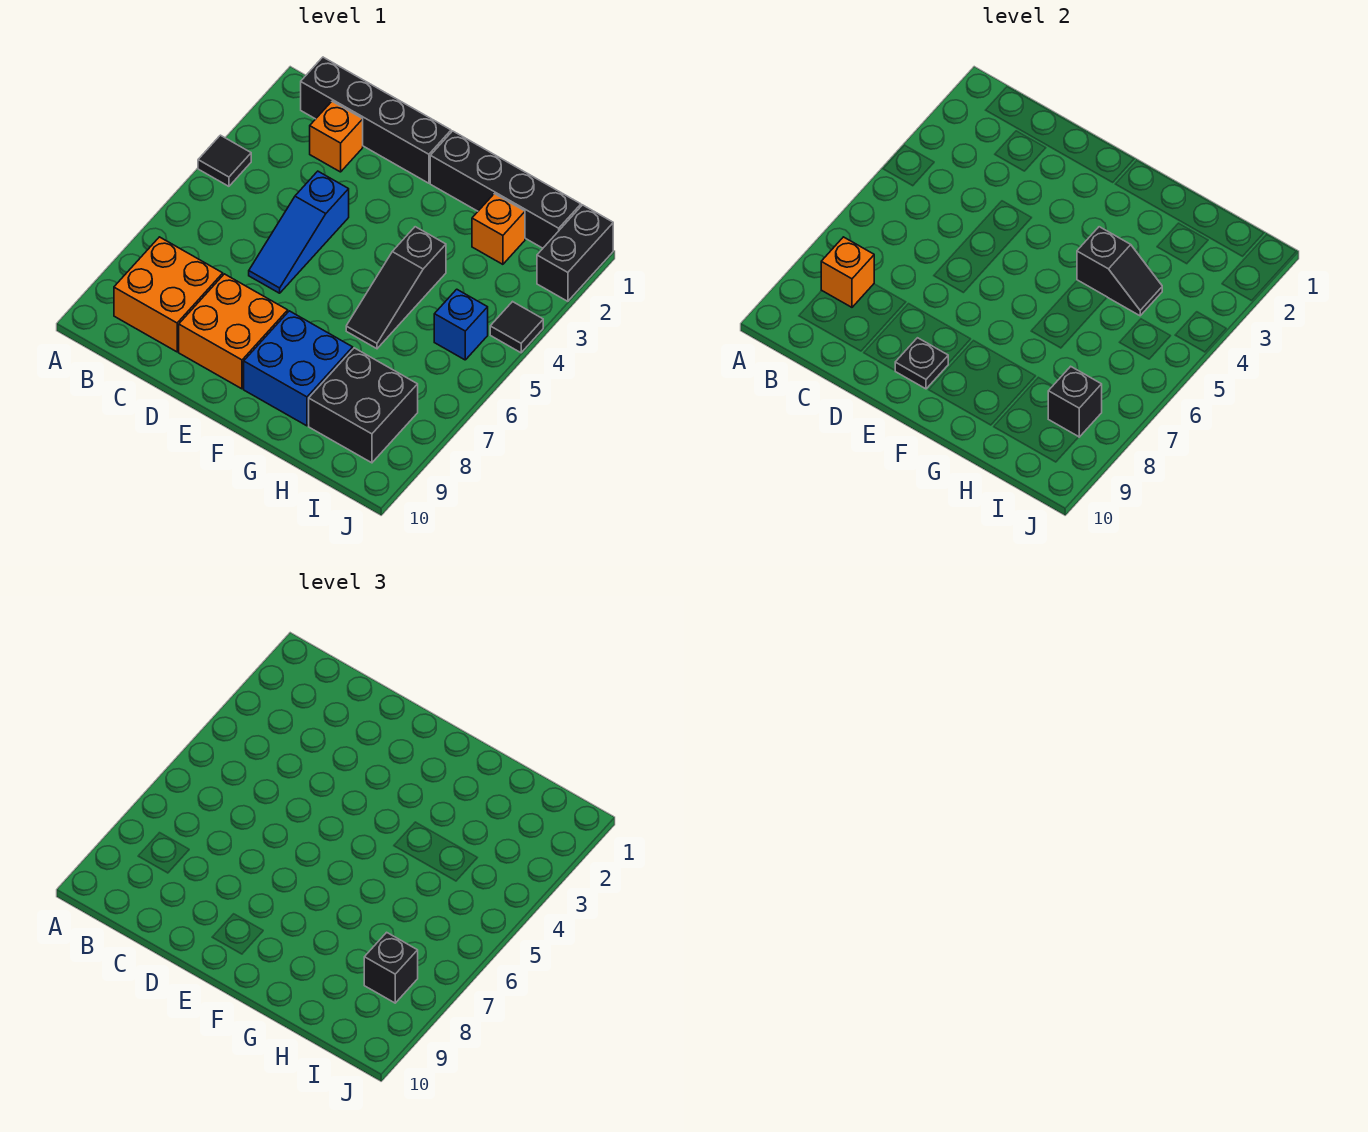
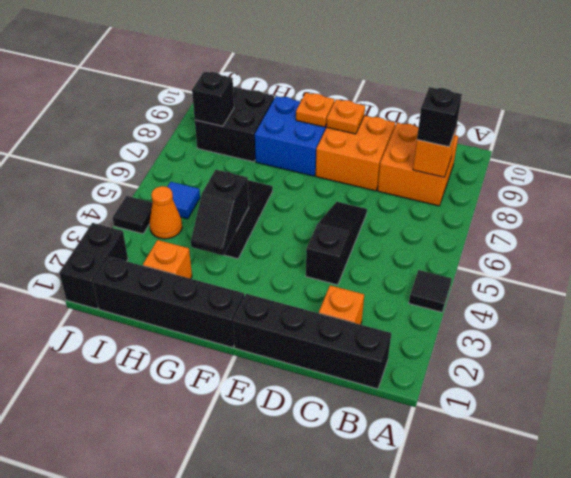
blue 1x3 slope [249,171,349,293] -> black 1x3 slope [306,202,367,285]
black 1x1 plate [895,338,948,389] -> orange 1x1 plate [326,99,365,134]
none -> orange 1x1 plate [296,93,334,127]
black 1x2 slope [1077,227,1162,316] -> black 1x2 slope turned to [191,170,249,255]
none -> orange 1x1 cone [150,186,182,239]
blue 1x1 brick [434,289,488,360] -> blue 1x1 tile [167,182,200,219]
black 1x1 brick [364,932,418,1003] -> black 1x1 brick moved to [417,87,462,147]

